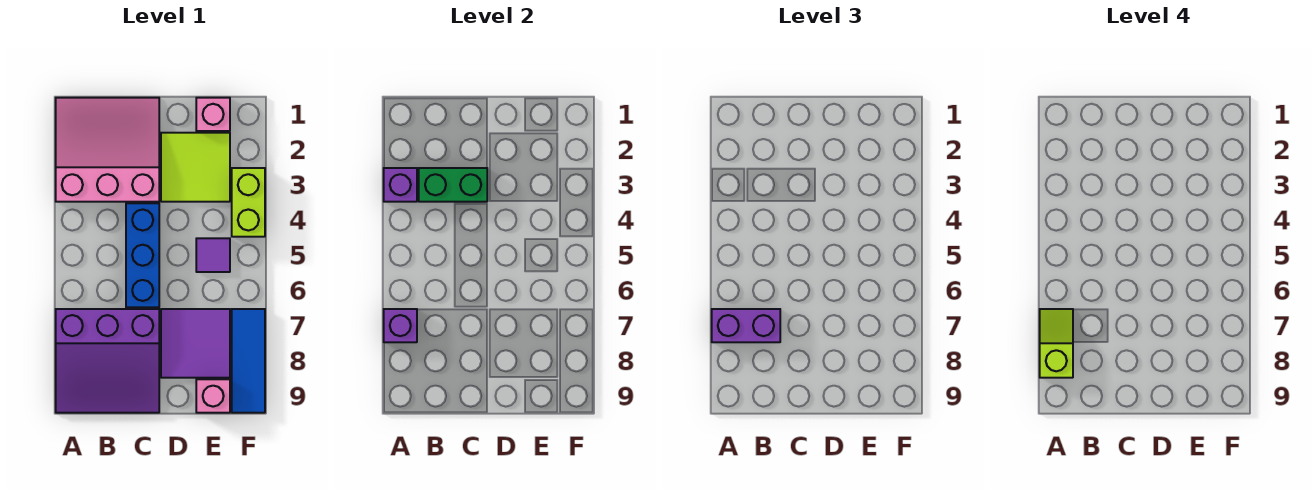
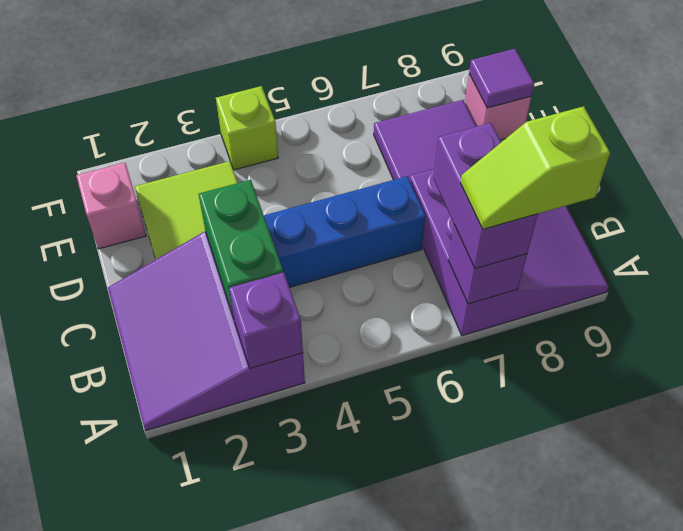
pink 3x3 slope [56,98,159,202] -> purple 3x3 slope [108,231,305,431]
purple 1x1 tile [196,238,230,272] -> purple 1x1 tile moved to [469,49,534,108]
lime 1x2 brick [232,168,265,237] -> lime 1x1 brick [216,86,278,170]
blue 1x3 tile [232,309,265,413] -> none

